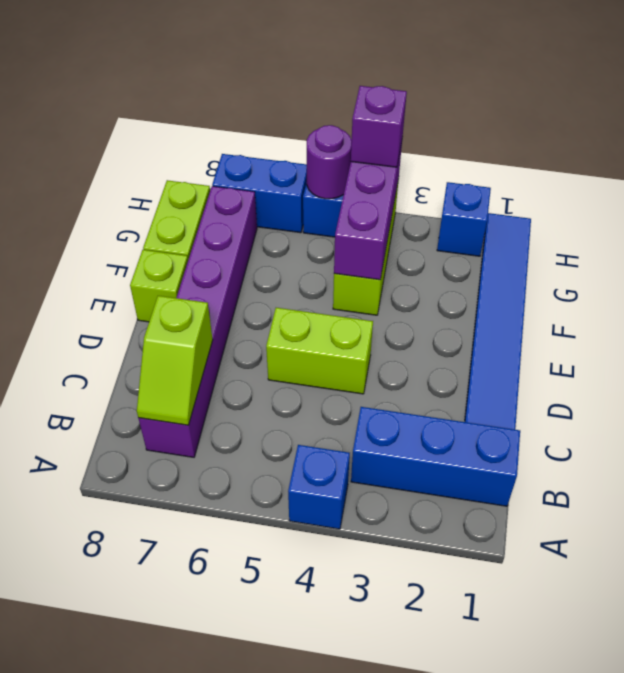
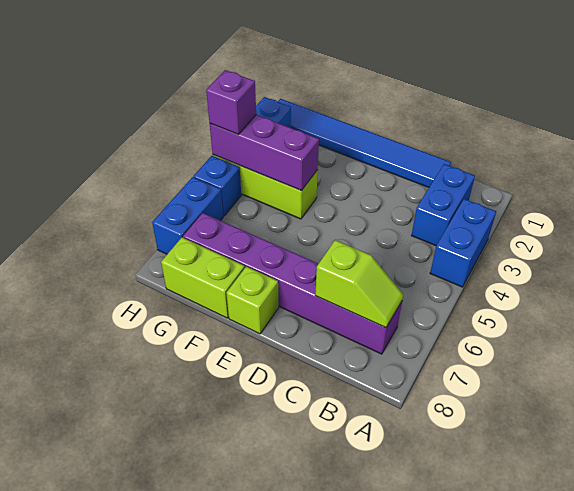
blue 1x1 brick [288,445,350,529] -> blue 1x2 brick [430,199,496,287]
blue 1x3 brick [351,407,520,506] -> blue 1x2 brick [412,164,475,246]
lime 1x2 brick [266,308,373,394] -> none
purple 1x1 round brick [307,125,352,199] -> none

